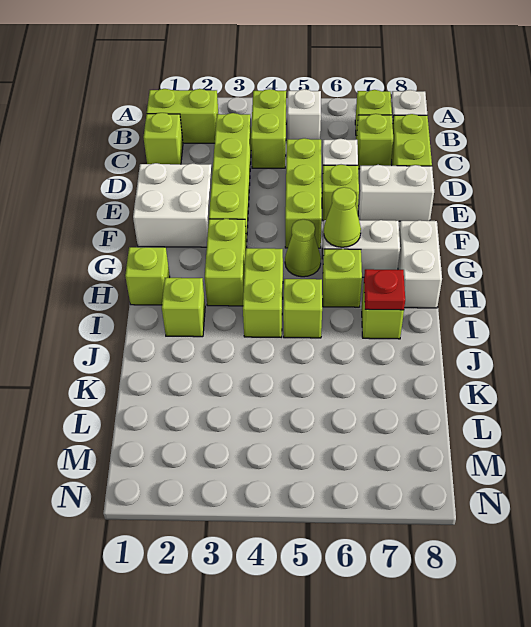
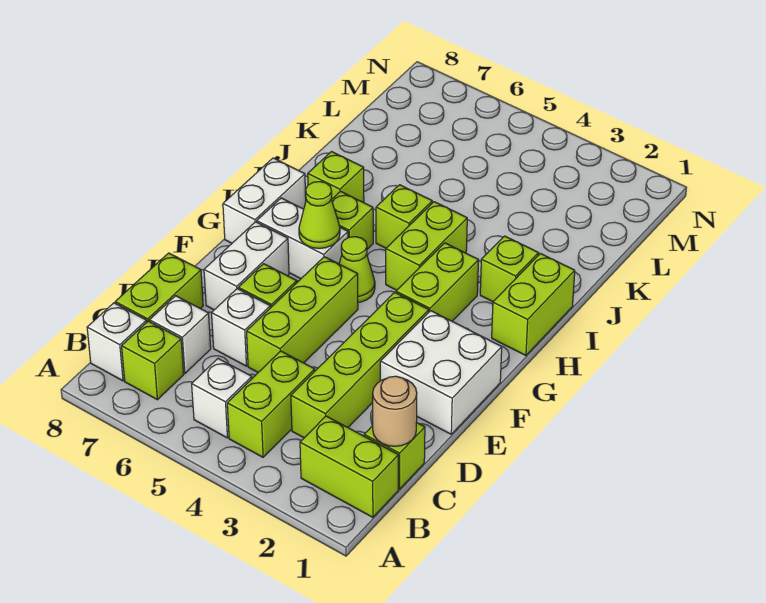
none -> tan 1x1 round brick [373,376,417,446]
lime 1x1 brick [357,114,393,169] -> white 1x1 brick [150,296,211,373]
white 1x2 brick [358,165,434,221] -> white 1x2 brick turned to [204,222,289,310]
lime 1x1 brick [125,247,170,305] -> lime 1x2 brick [492,254,575,356]
red 1x1 plate [364,269,405,310] -> none

